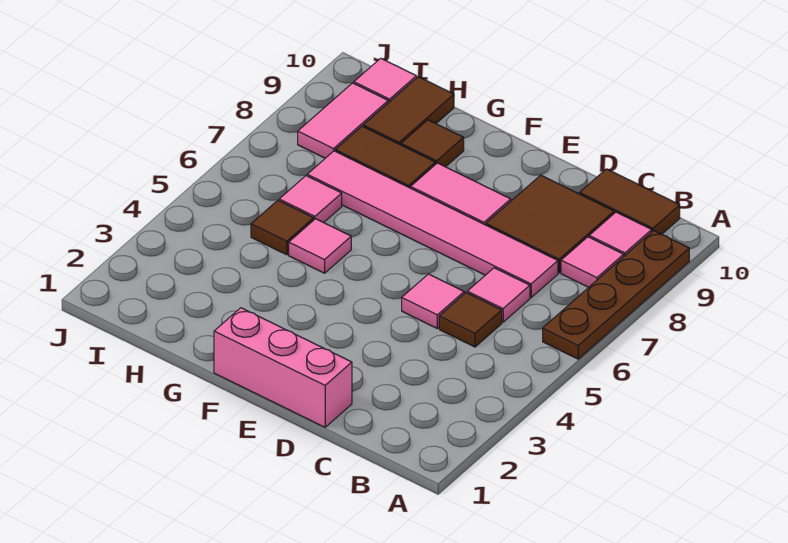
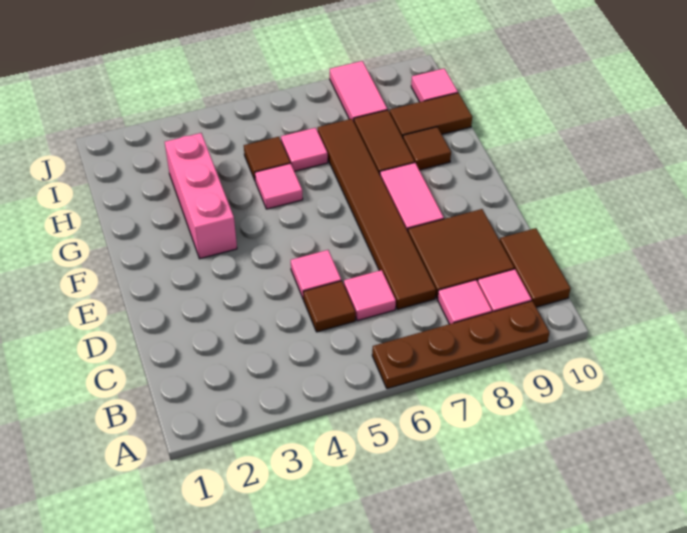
pink 1x6 tile [307,151,558,297] -> brown 1x6 tile [318,119,436,309]
pink 1x3 brick [214,308,352,427] -> pink 1x3 brick moved to [165,133,237,259]
pink 1x2 tile [298,83,388,158] -> pink 1x2 tile turned to [330,61,387,121]

